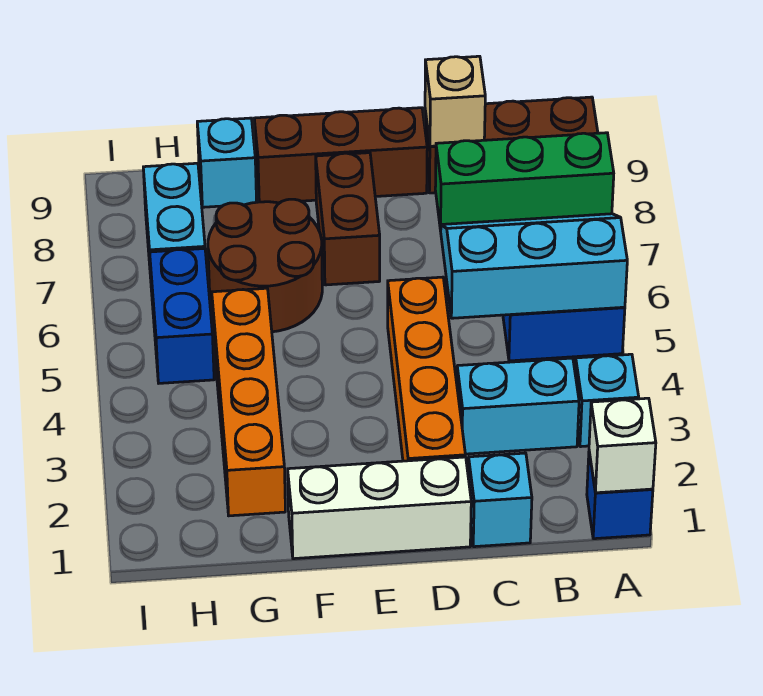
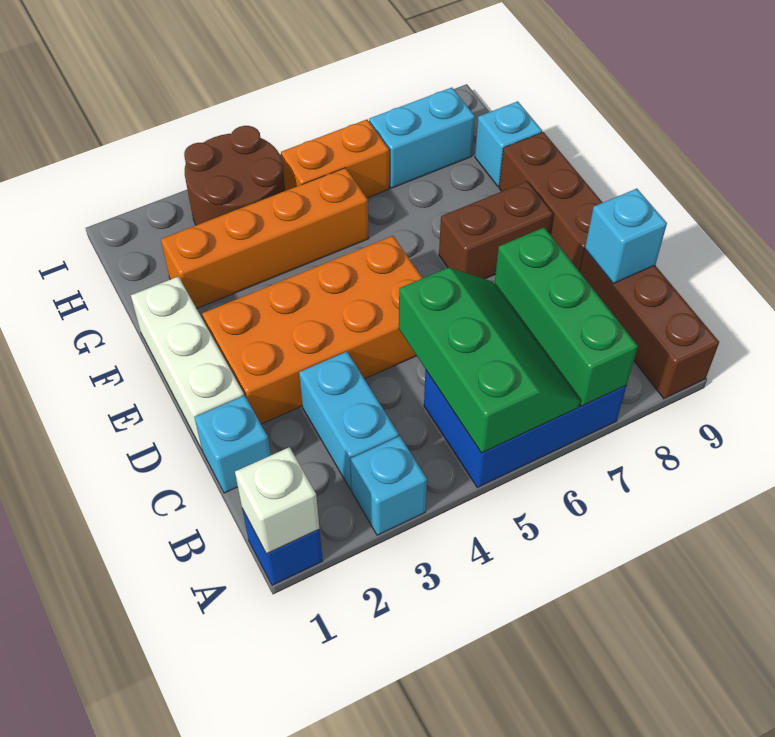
cyan 2x3 slope [441,214,627,318] -> green 2x3 slope [399,268,580,453]
tan 1x1 brick [425,56,485,146] -> cyan 1x1 brick [585,189,667,284]
orange 1x4 brick [388,277,465,461] -> orange 2x4 brick [202,236,422,424]
brown 2x2 round brick [208,199,322,332] -> brown 2x2 round brick moved to [184,126,285,225]
blue 1x2 brick [150,249,214,383] -> orange 1x2 brick [281,119,389,198]

